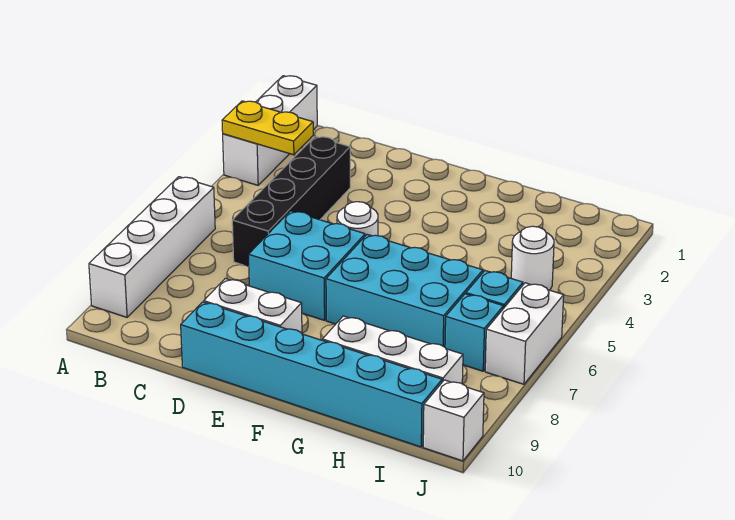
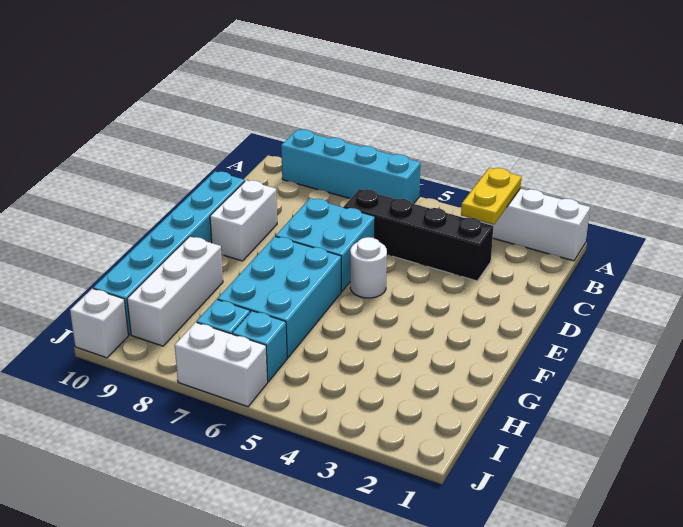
white 1x4 brick [89,177,215,317] -> cyan 1x4 brick [281,129,421,204]
white 1x1 round brick [511,226,554,290] -> none

